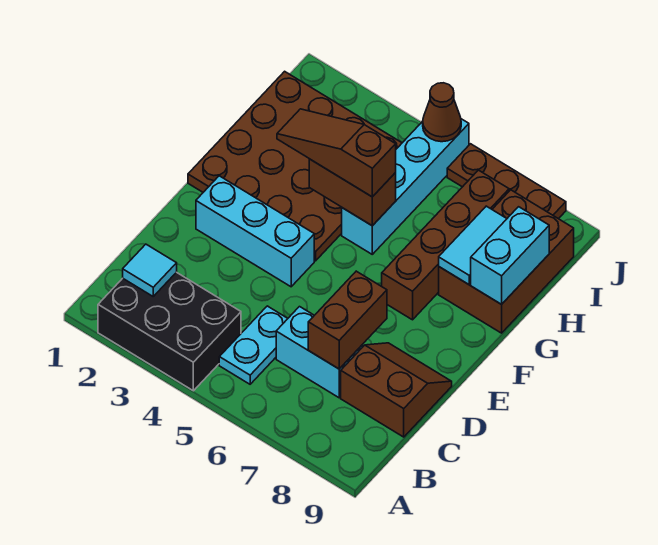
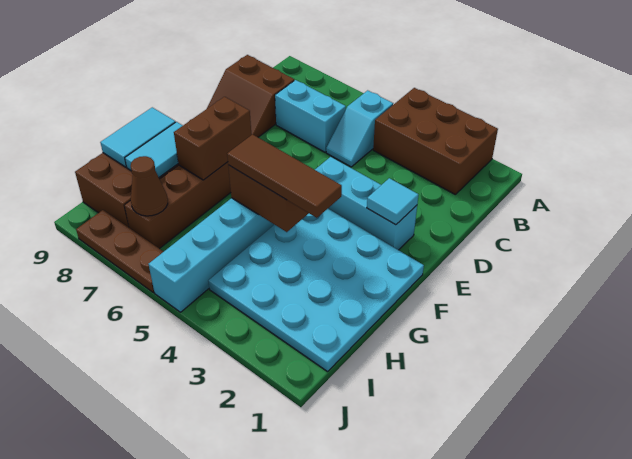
black 2x3 brick [98,272,241,391] -> brown 2x3 brick [373,88,498,194]
cyan 1x1 tile [123,244,177,296] -> cyan 1x1 tile moved to [367,178,418,225]
cyan 1x2 plate [219,306,288,384] -> cyan 1x2 slope [326,90,393,167]
brown 1x2 brick [308,271,387,369] -> brown 1x2 brick moved to [174,97,251,180]
brown 4x4 plate [188,71,402,261] -> cyan 4x4 plate [208,209,424,372]
brown 1x3 slope [277,109,396,197] -> brown 1x3 tile [227,134,342,218]
cyan 1x2 brick [471,207,549,304] -> cyan 1x2 tile [100,107,175,167]
brown 1x1 cone [423,83,461,142] -> brown 1x1 cone moved to [131,156,168,216]

